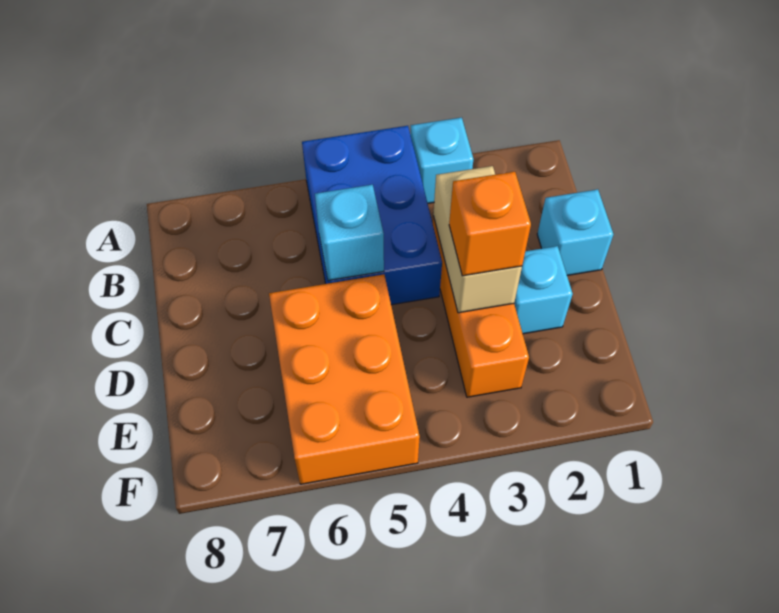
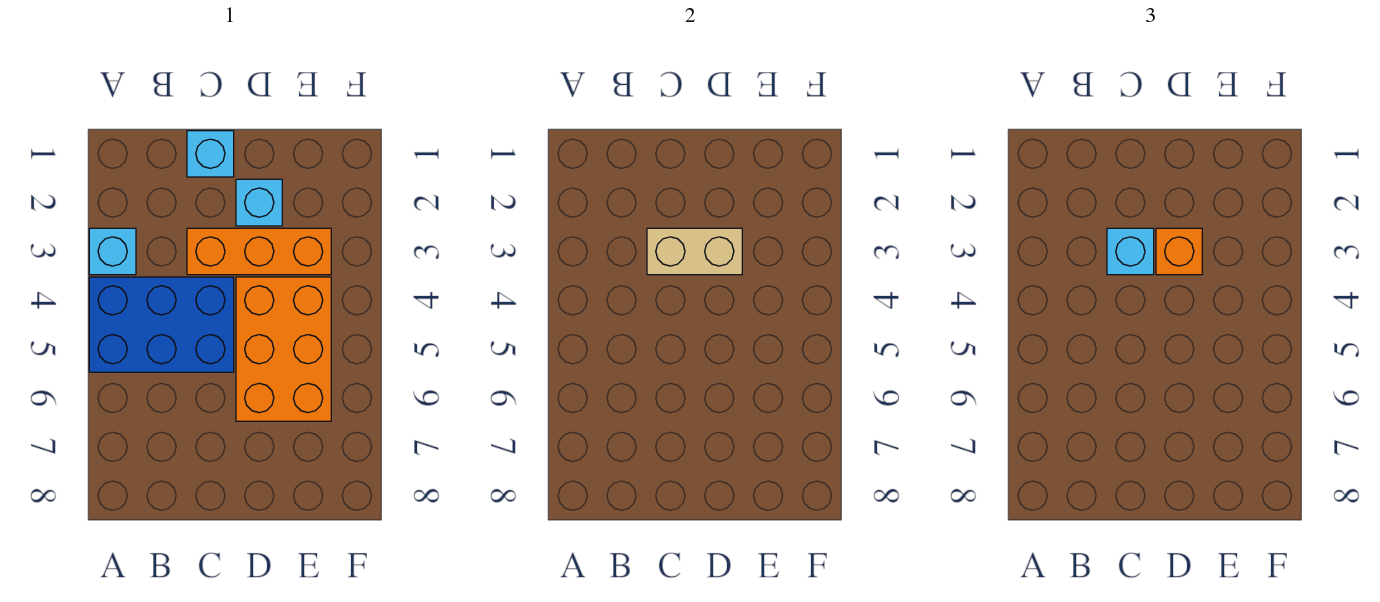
cyan 1x1 brick [315,185,384,281] -> cyan 1x1 brick moved to [1107,228,1154,275]
orange 2x3 brick [269,274,420,484] -> orange 2x3 brick turned to [236,277,331,421]

